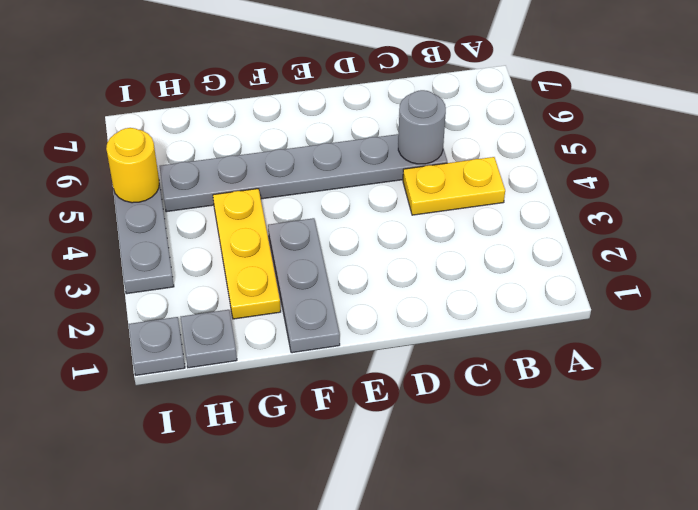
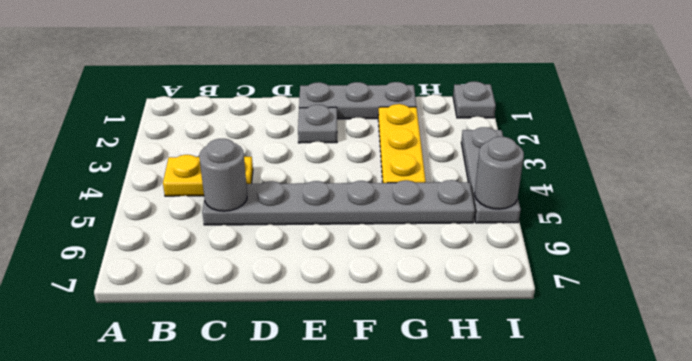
grey 1x3 plate [268,218,340,353] -> grey 1x3 plate turned to [299,82,416,119]
grey 1x1 plate [181,310,237,368] -> grey 1x1 plate moved to [298,105,337,143]
yellow 1x1 round brick [106,128,159,203] -> grey 1x1 round brick [475,137,524,209]

